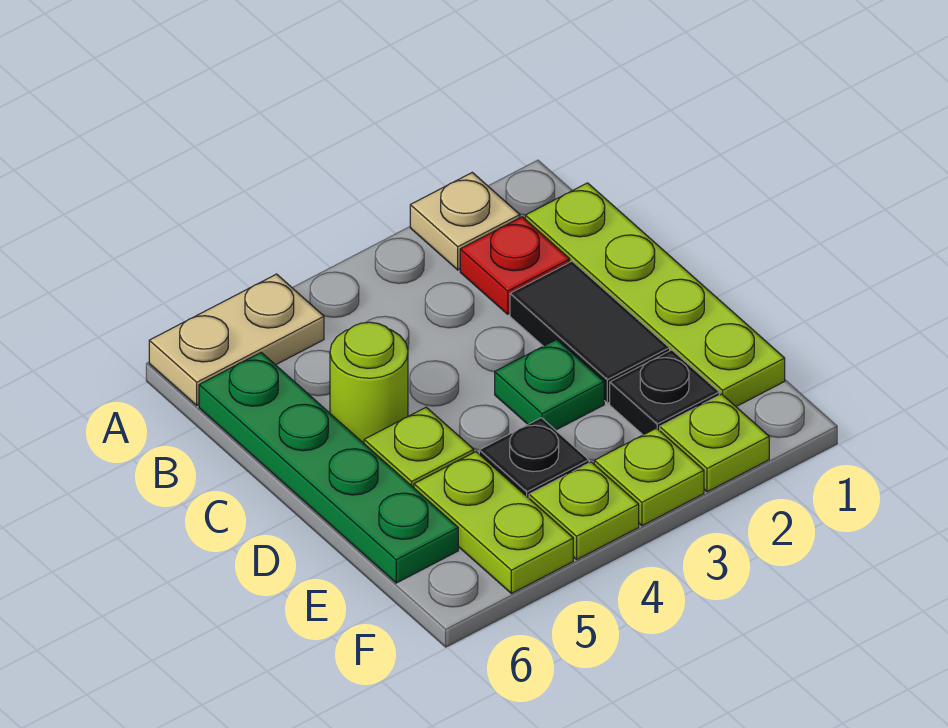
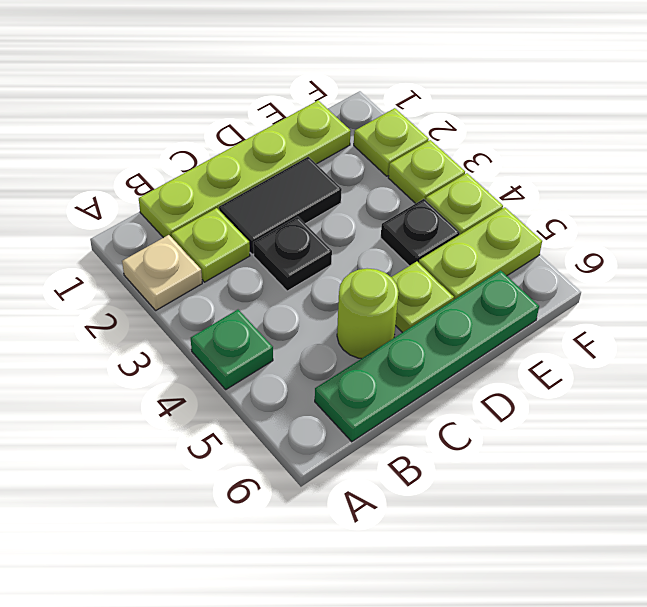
tan 1x2 plate [149,274,324,405] -> none
red 1x1 plate [460,217,570,314] -> lime 1x1 plate [171,208,250,282]
green 1x1 plate [495,339,604,430] -> green 1x1 plate moved to [191,310,273,389]
black 1x1 plate [610,350,719,435] -> black 1x1 plate moved to [253,217,332,291]

